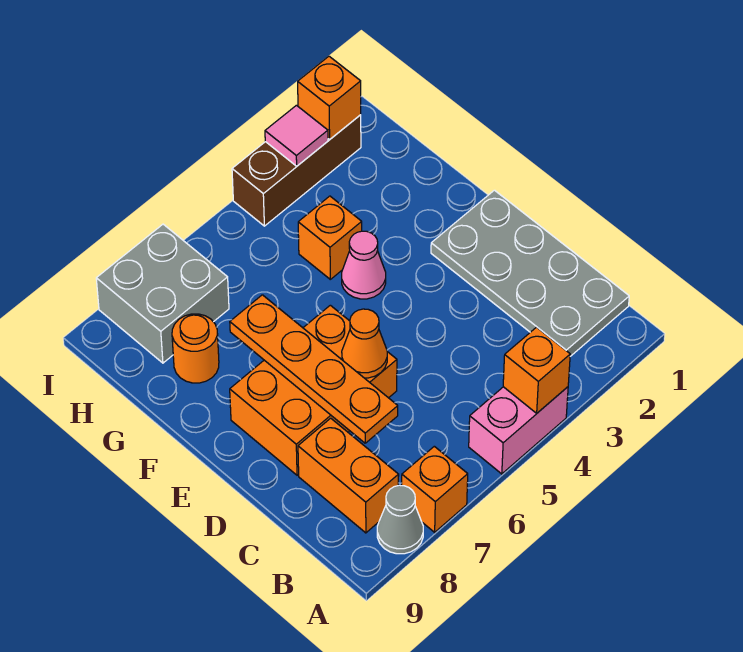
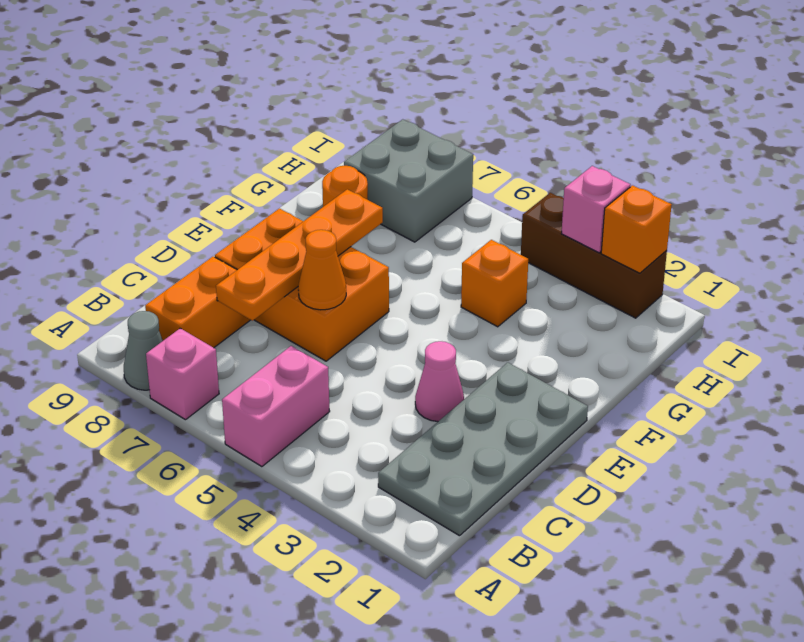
pink 1x2 brick [469,387,568,474] -> pink 1x2 brick turned to [222,346,330,467]
orange 1x1 brick [503,327,570,413] -> none
orange 1x1 brick [402,446,468,532] -> pink 1x1 brick [146,328,219,420]
pink 1x1 cone [342,231,386,299] -> pink 1x1 cone moved to [415,341,464,422]
pink 1x1 tile [265,105,328,166] -> pink 1x1 brick [562,166,630,253]

